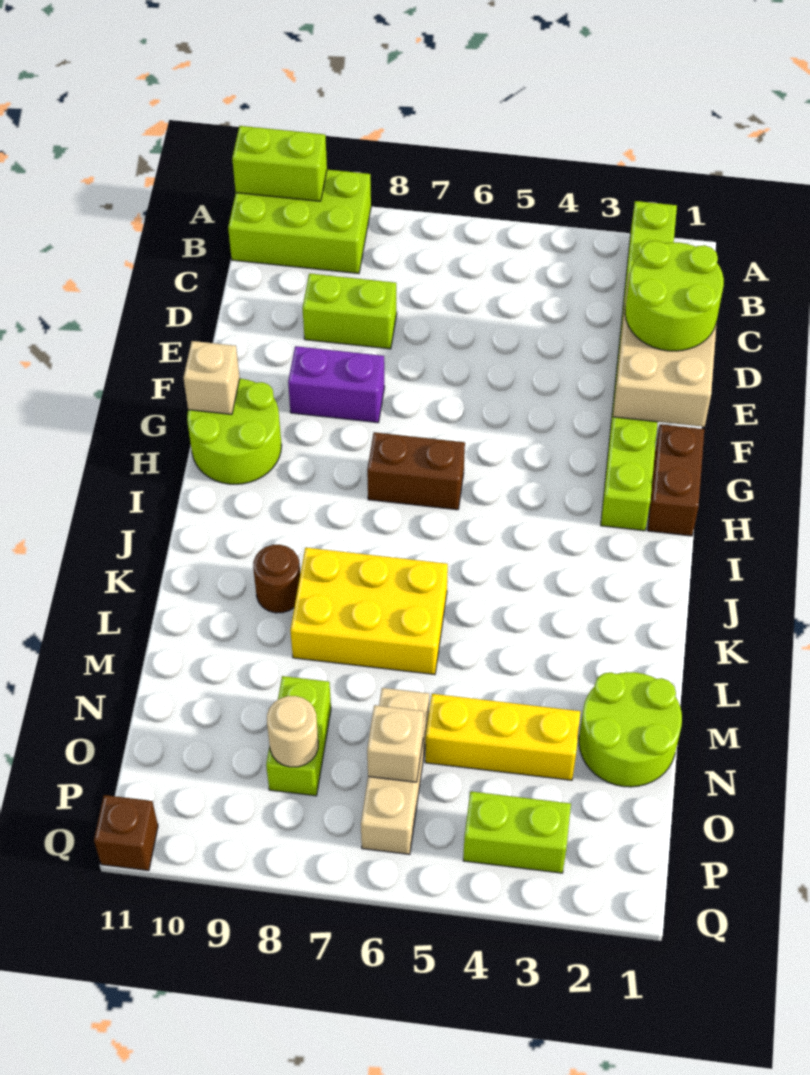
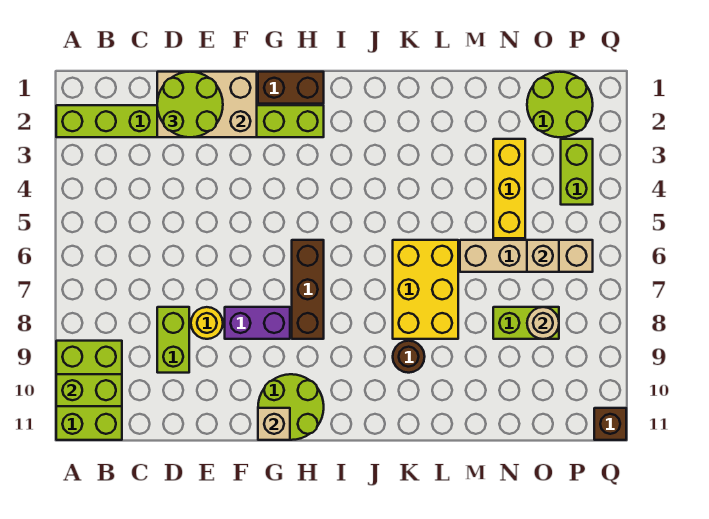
lime 1x2 brick [232,126,327,201] -> lime 1x2 brick turned to [56,374,122,406]
none -> yellow 1x1 round brick [191,307,223,339]
purple 1x2 brick [288,346,384,423] -> purple 1x2 brick turned to [225,307,290,339]
brown 1x2 brick [367,432,465,510] -> brown 1x3 brick [292,240,324,339]
lime 2x2 round brick [579,672,682,787] -> lime 2x2 round brick moved to [527,72,593,137]
tan 1x3 brick [361,688,429,854] -> tan 1x4 brick [460,240,593,272]

